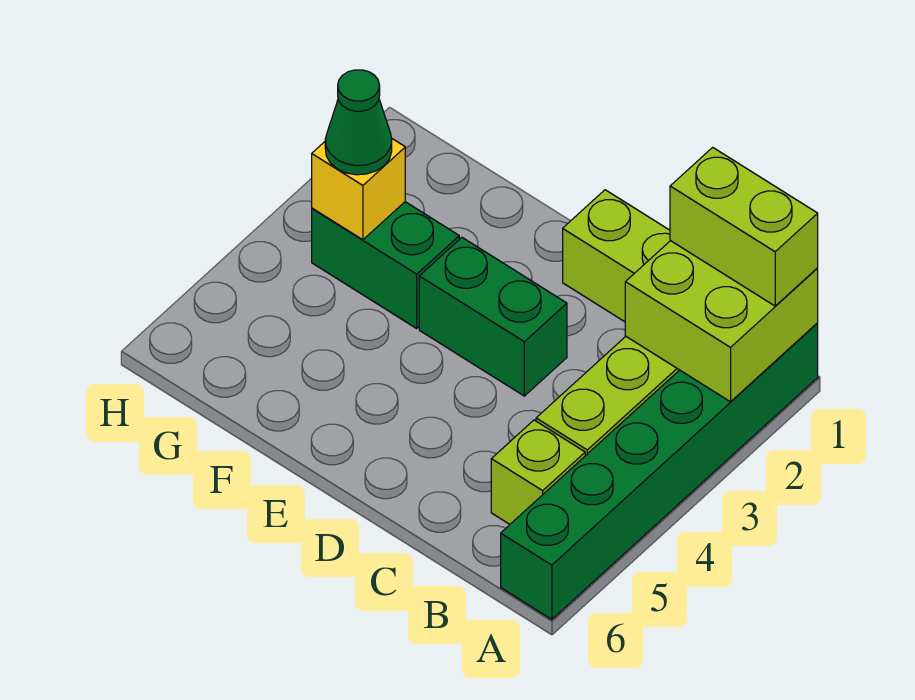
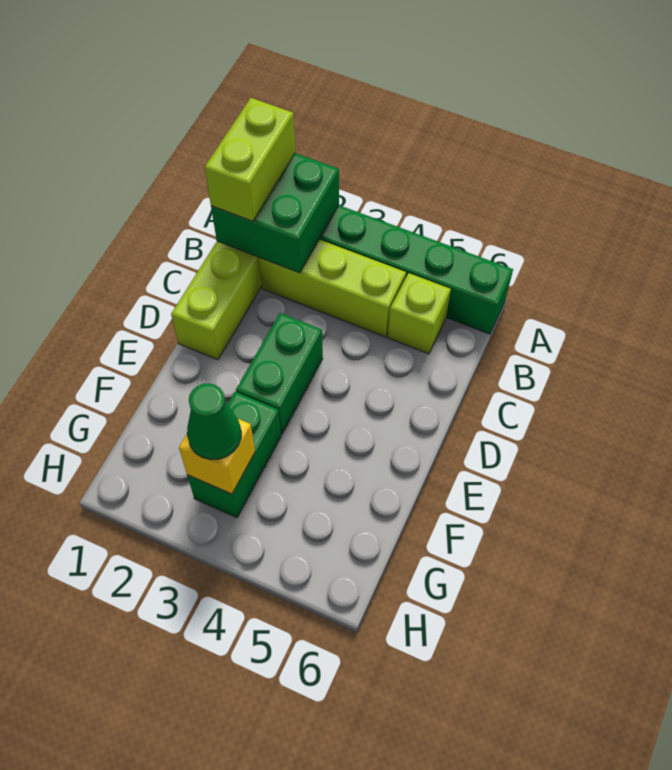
lime 2x2 brick [625,241,818,402] -> green 2x2 brick [211,153,339,273]

